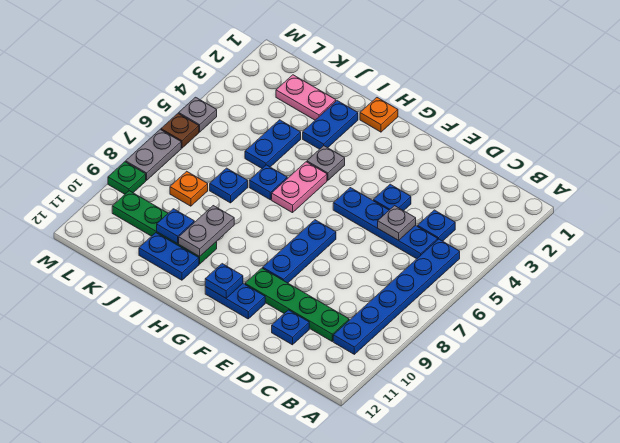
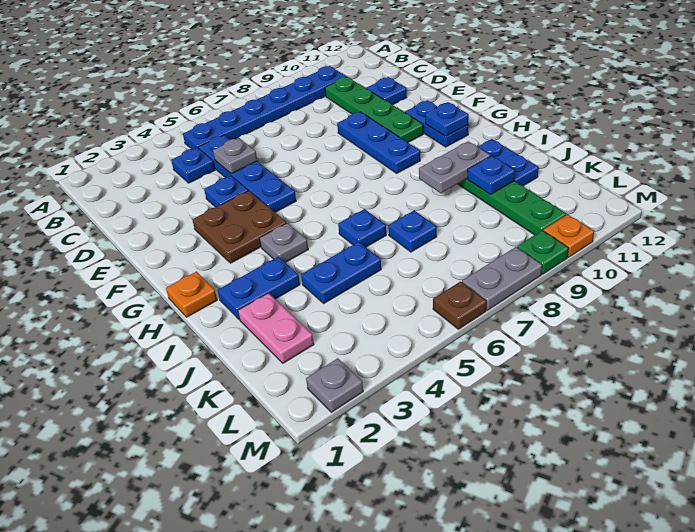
none -> brown 2x2 plate [192,191,286,263]
blue 1x3 plate [263,220,336,283] -> blue 1x3 plate turned to [337,112,420,173]
pink 1x2 plate [272,162,327,213] -> none
orange 1x1 plate [170,171,208,206] -> orange 1x1 plate moved to [543,214,594,257]
grey 1x1 plate [179,97,217,132] -> grey 1x1 plate moved to [306,358,363,412]

